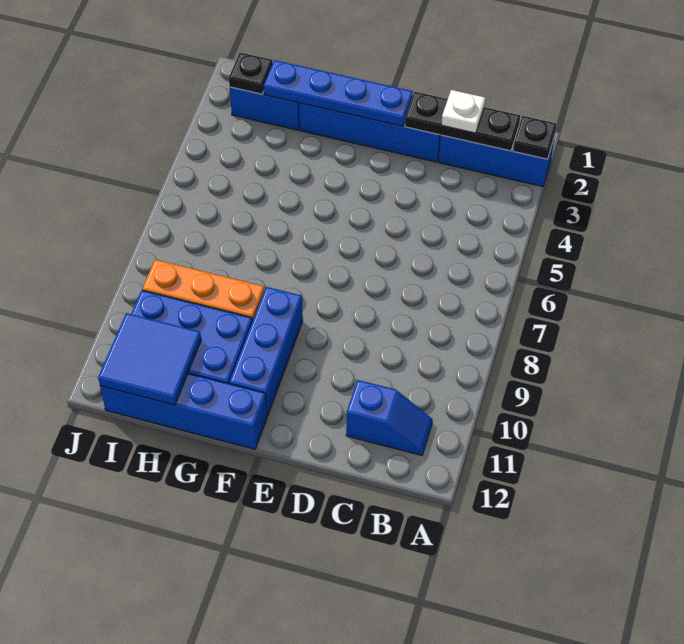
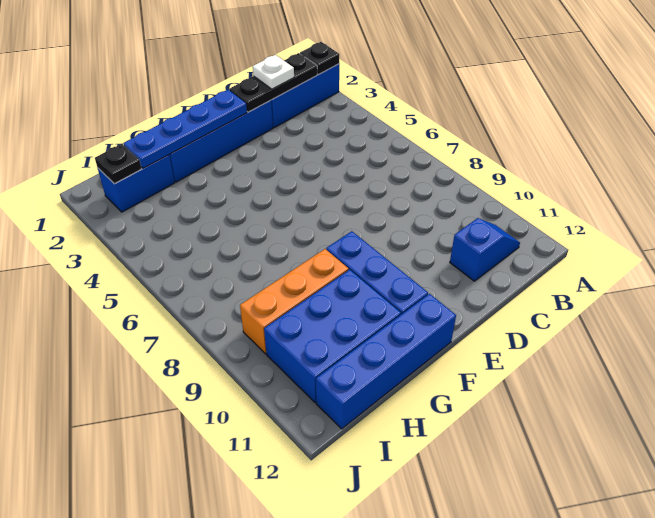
blue 2x2 tile [98,313,201,405] -> none

